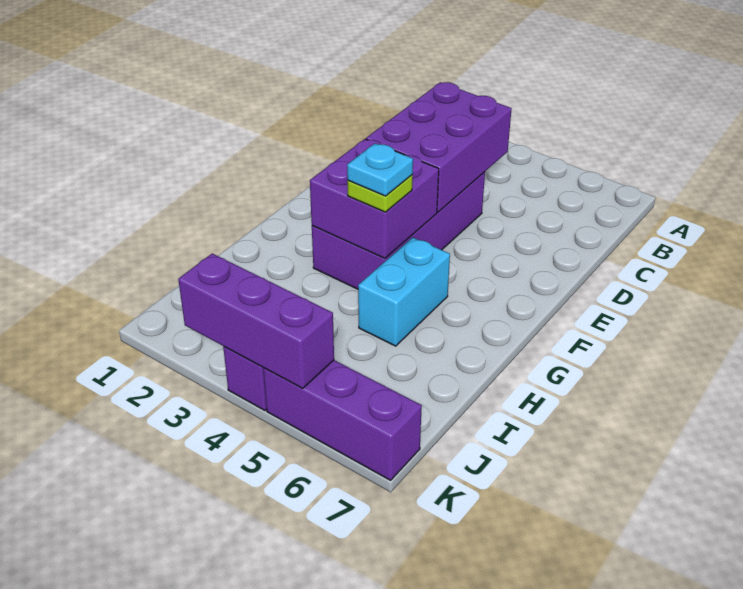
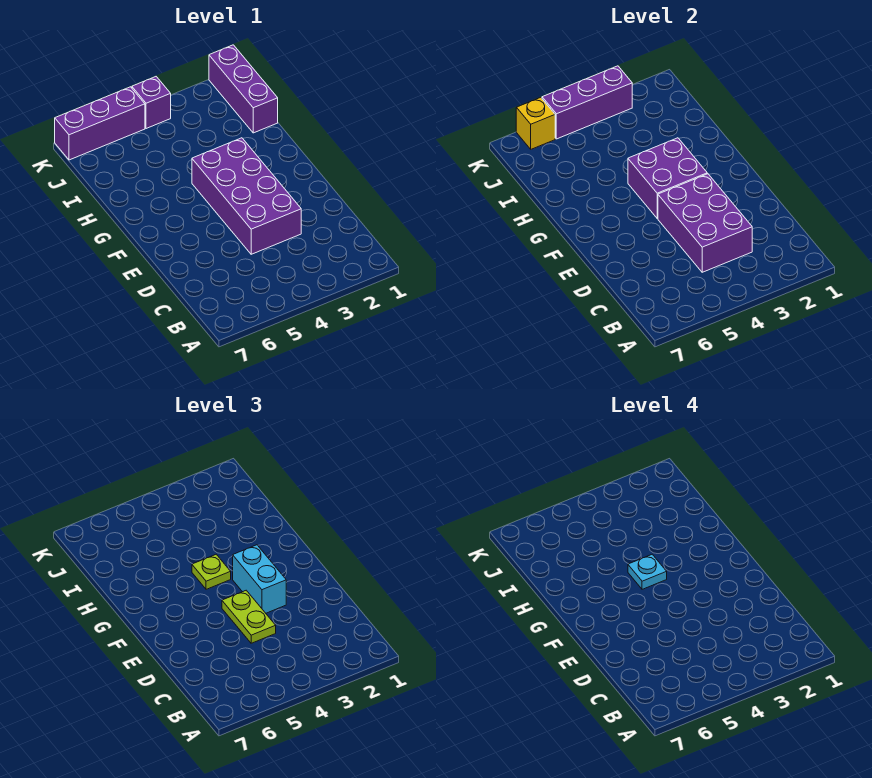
none -> lime 1x2 plate [222,590,276,643]
cyan 1x2 brick [358,237,450,346] -> cyan 1x2 brick moved to [233,545,286,613]
none -> purple 1x3 brick [209,45,278,133]
none -> yellow 1x1 brick [516,97,555,149]

